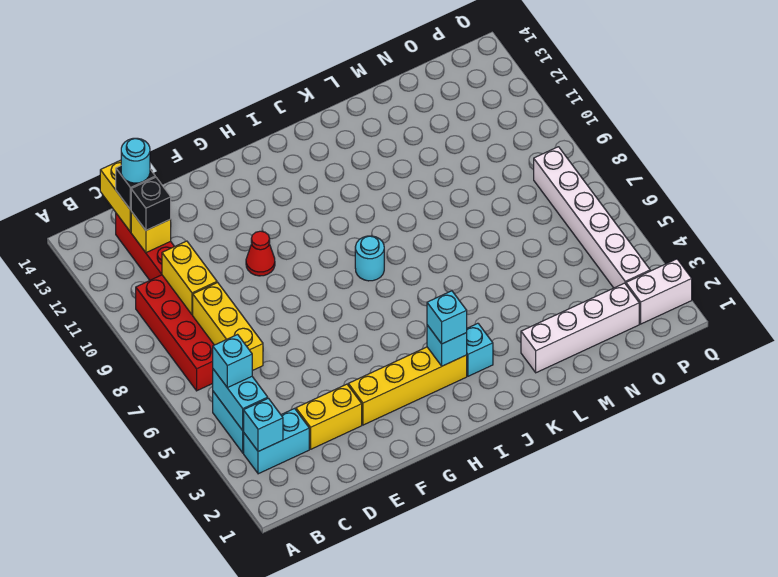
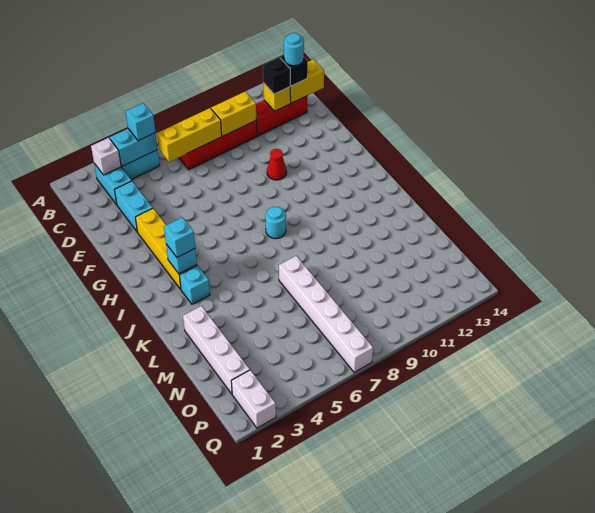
cyan 1x1 brick [244,398,283,451] -> white 1x1 brick [91,138,121,175]
yellow 1x2 brick [296,384,362,449] -> cyan 1x2 brick [115,181,153,232]
white 1x6 brick [534,147,650,288] -> white 1x6 brick turned to [279,256,373,372]

